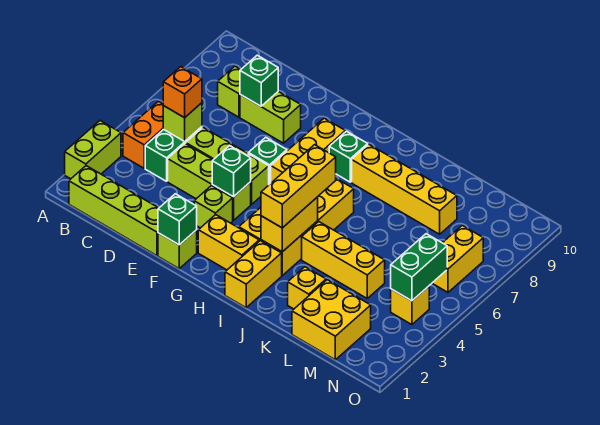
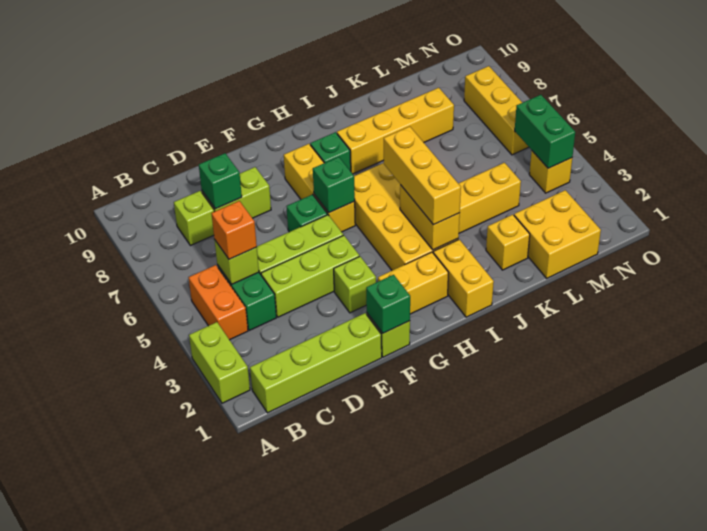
green 1x1 brick [212,146,251,197] -> green 1x1 brick moved to [313,157,355,213]
yellow 1x2 brick [432,225,483,292] -> yellow 1x3 brick [464,66,529,155]

